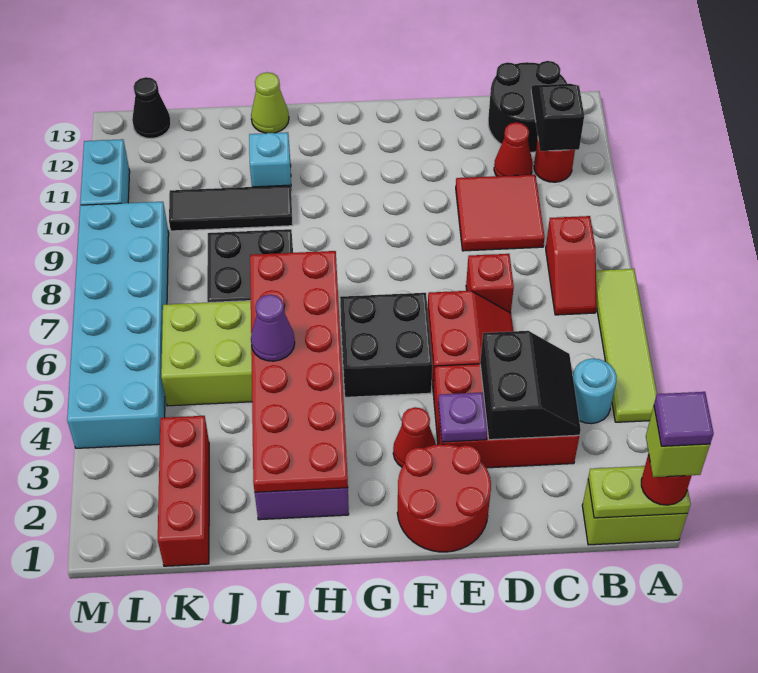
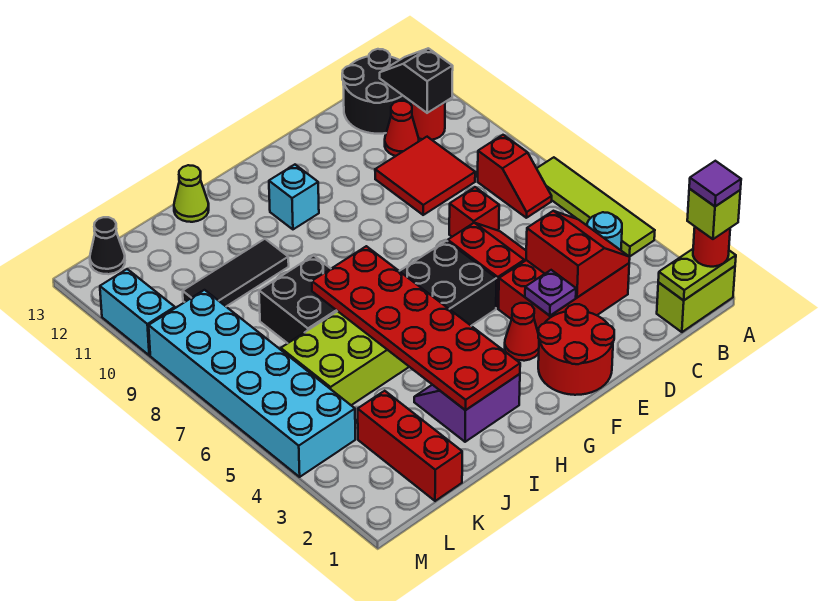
black 2x2 slope [480,331,581,440] -> red 2x2 slope [526,211,630,298]
purple 1x1 cone [251,295,295,361] -> none
cyan 1x1 brick [249,132,291,187] -> cyan 1x1 brick moved to [269,165,319,229]

